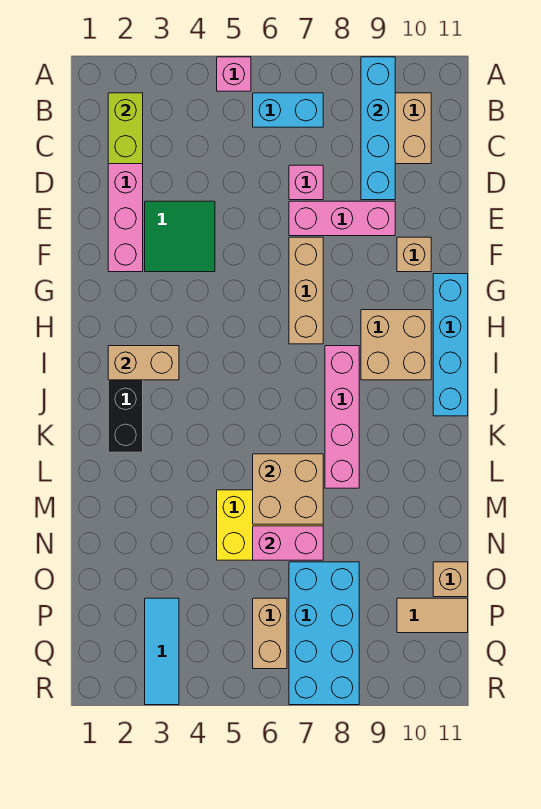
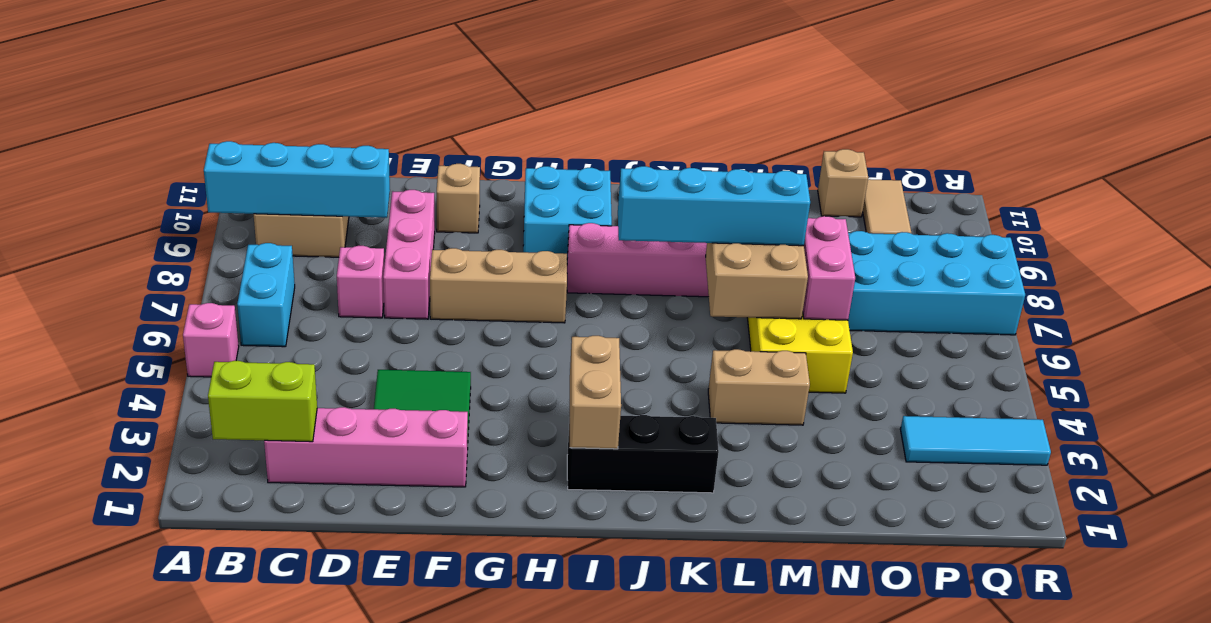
cyan 1x4 brick [433,274,468,416] -> cyan 1x4 brick moved to [618,166,810,246]
tan 2x2 brick [361,310,431,380] -> cyan 2x2 brick [523,166,612,258]
tan 1x2 brick [253,598,287,669] -> tan 1x2 brick moved to [708,349,810,425]

